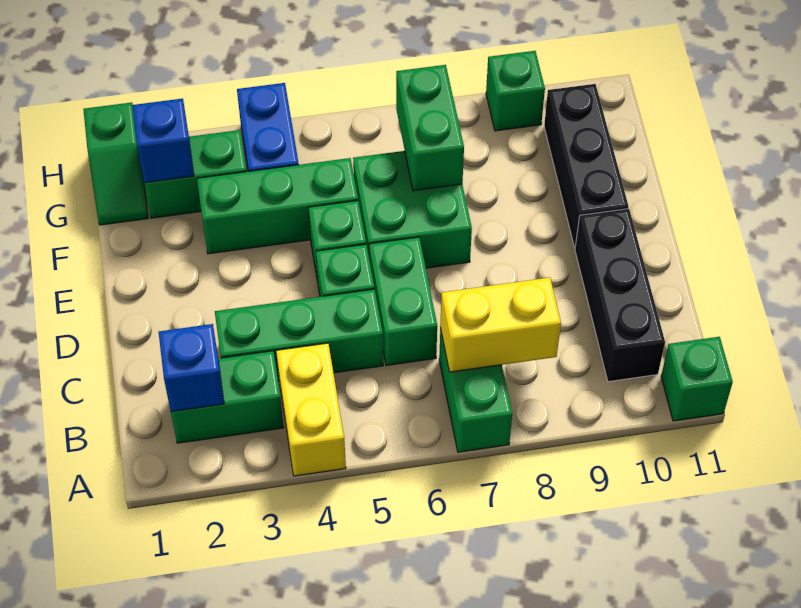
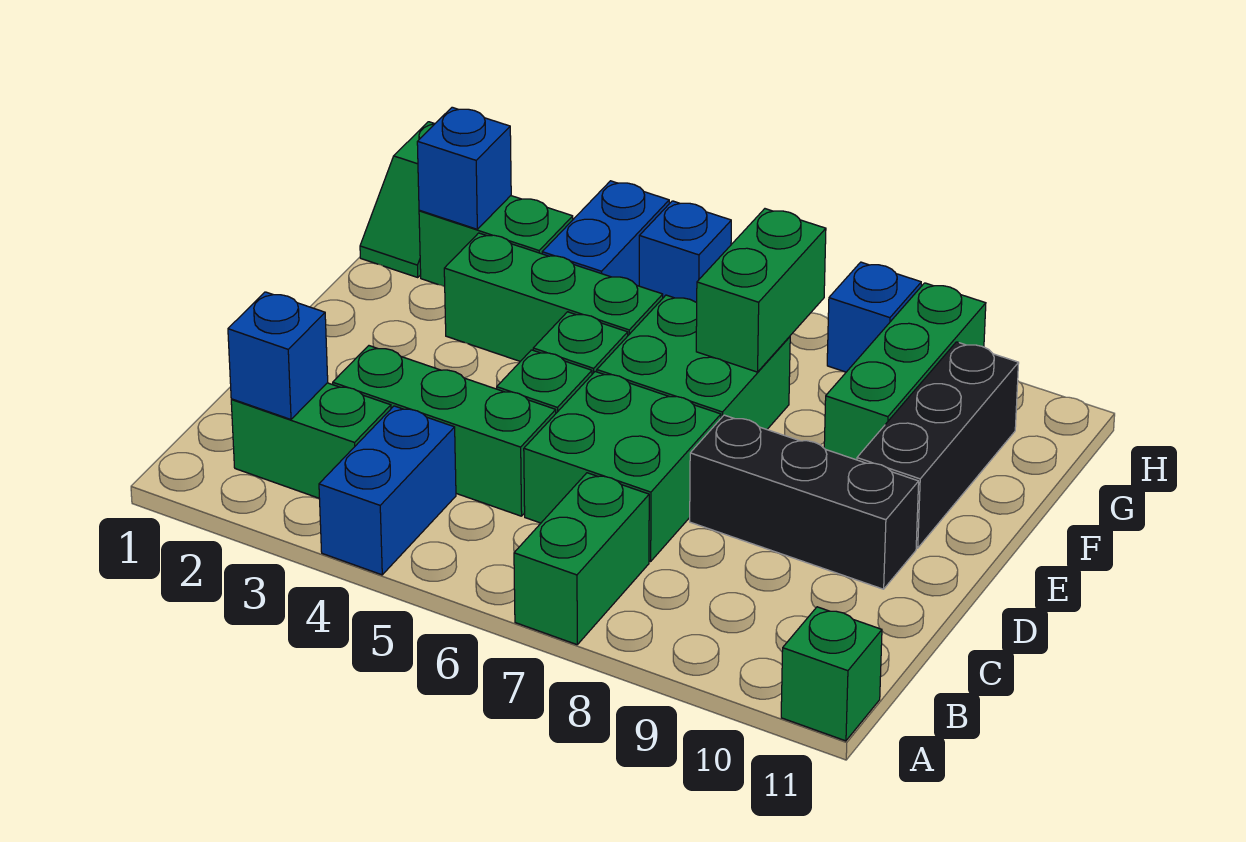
yellow 1x2 brick [276,343,346,476] -> blue 1x2 brick [319,406,456,575]
yellow 1x2 brick [440,277,561,372] -> none
black 1x3 brick [575,209,665,382] -> black 1x3 brick turned to [690,415,919,589]
green 1x2 brick [369,237,437,365] -> green 2x2 brick [524,372,721,561]
none -> blue 1x1 brick [639,201,731,303]
none -> blue 1x1 brick [827,262,921,372]
green 1x1 brick [486,51,545,131] -> green 1x3 brick [824,283,986,460]

